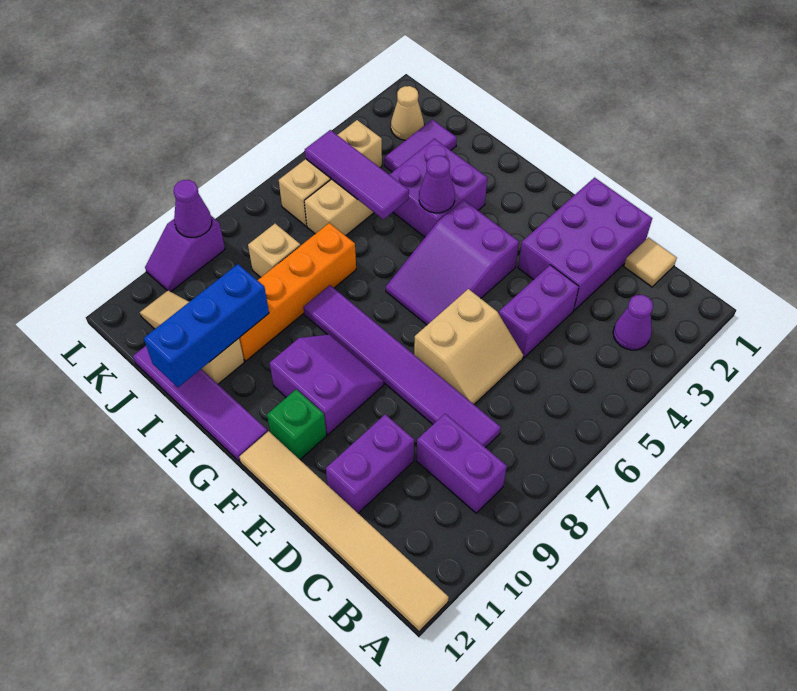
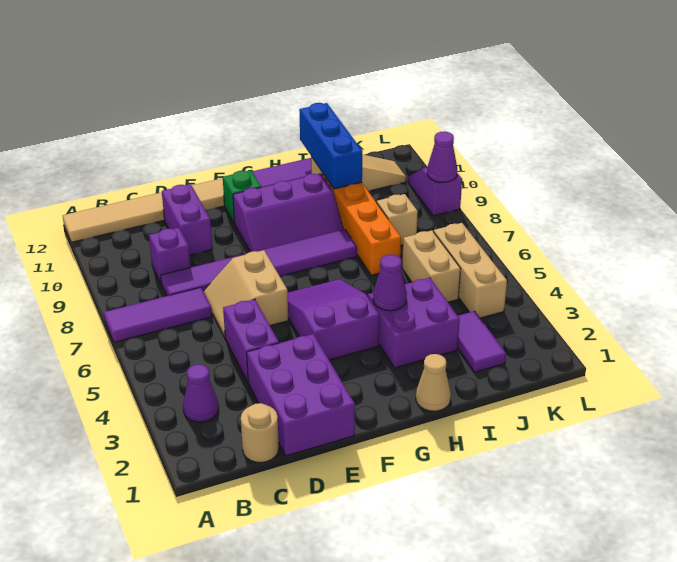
purple 1x2 brick [417,414,507,513] -> purple 1x1 brick [149,228,191,283]
tan 1x1 tile [624,238,677,287] -> tan 1x1 round brick [241,403,279,462]
purple 2x2 slope [270,335,384,435] -> purple 2x3 slope [233,173,344,252]
purple 1x3 tile [305,130,409,219] -> purple 1x3 tile moved to [104,287,212,342]
tan 1x1 cone [391,86,424,140] -> tan 1x1 cone moved to [416,354,451,411]

